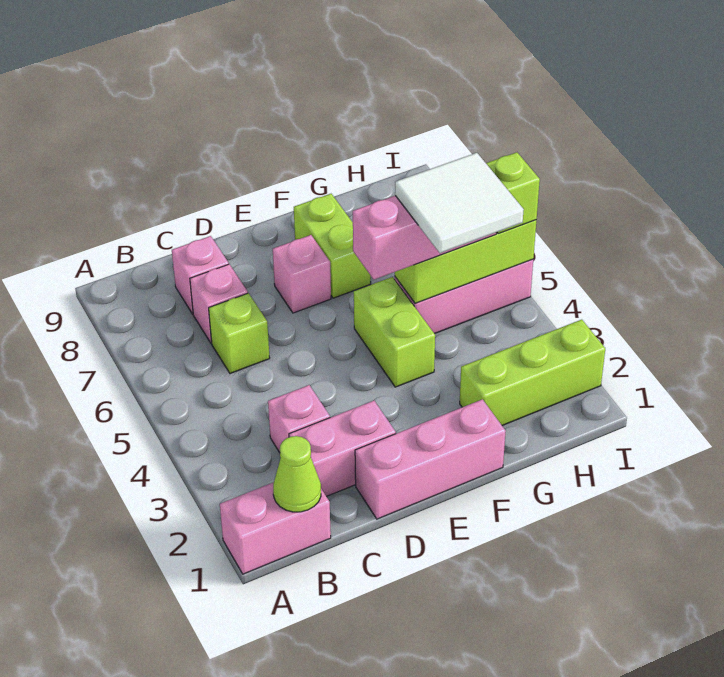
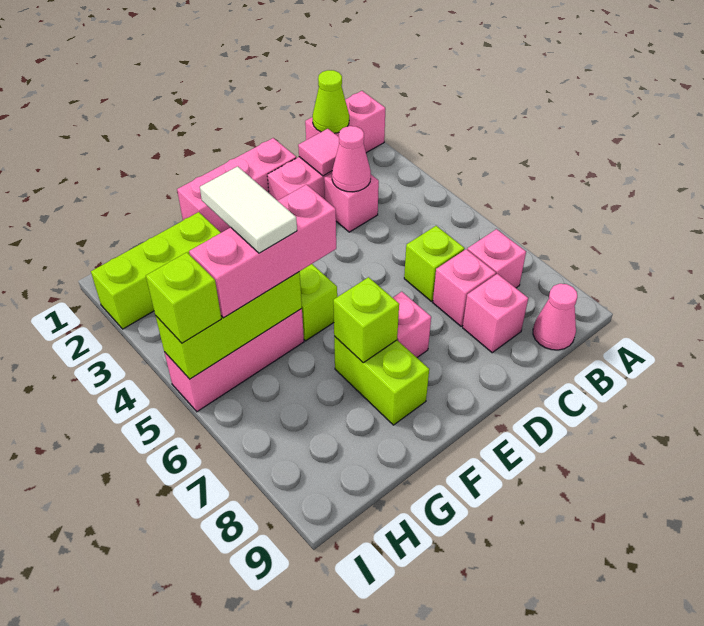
none -> pink 1x1 brick [467,229,526,288]
none -> pink 1x1 cone [533,284,577,350]
none -> pink 1x1 tile [298,129,339,176]
none -> pink 1x1 cone [332,126,371,192]
none -> lime 1x1 brick [333,277,399,363]
white 2x2 tile [395,153,524,253] -> white 1x2 tile [200,166,297,253]

